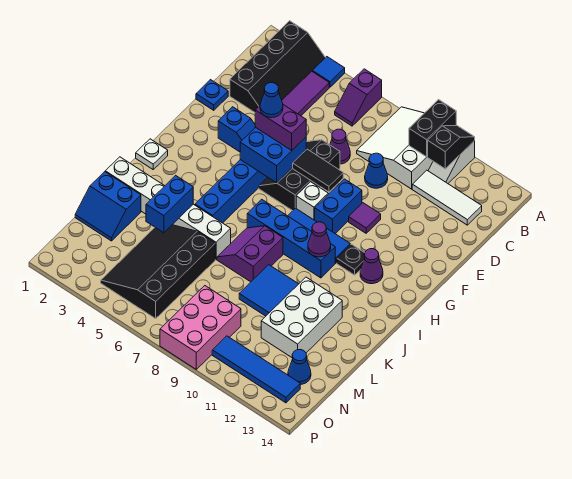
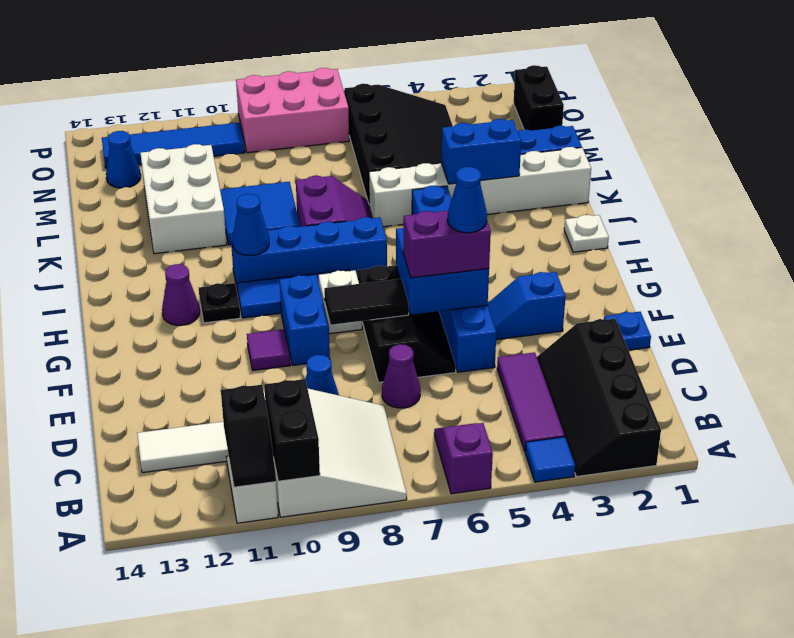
purple 1x1 cone [308,222,331,257] -> blue 1x1 cone [232,194,269,255]
blue 1x2 brick [146,175,193,233] -> blue 1x2 brick turned to [441,119,521,184]
none -> black 1x2 brick [514,65,564,131]
pink 2x3 brick [160,286,241,369] -> pink 2x3 brick turned to [236,68,349,153]

